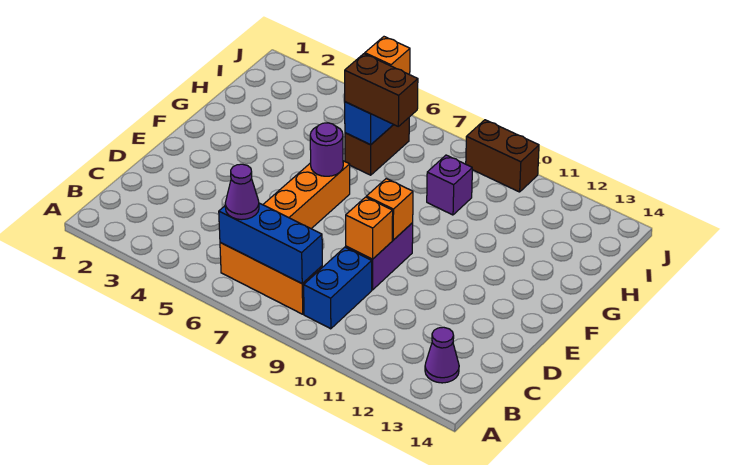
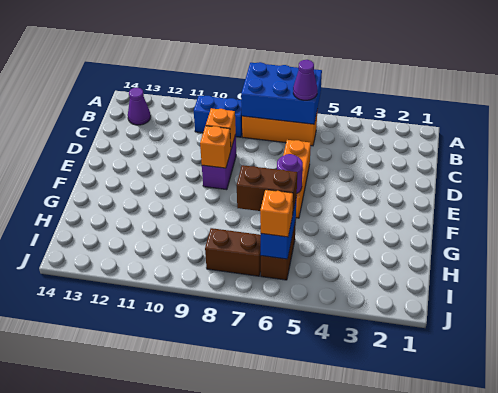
blue 1x3 brick [219,203,322,283] -> blue 2x3 brick [241,62,322,124]
blue 1x2 brick [304,247,372,329] -> blue 1x2 brick turned to [194,95,242,137]
purple 1x1 brick [427,155,472,215] -> none
brown 1x2 brick [466,120,539,192] -> brown 1x2 brick moved to [205,228,261,276]

